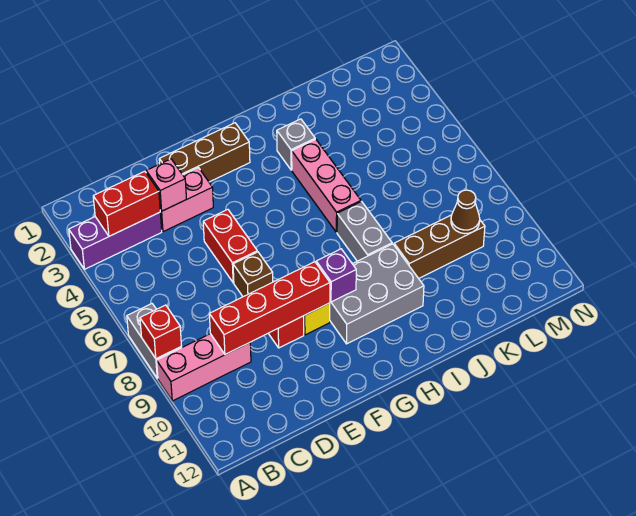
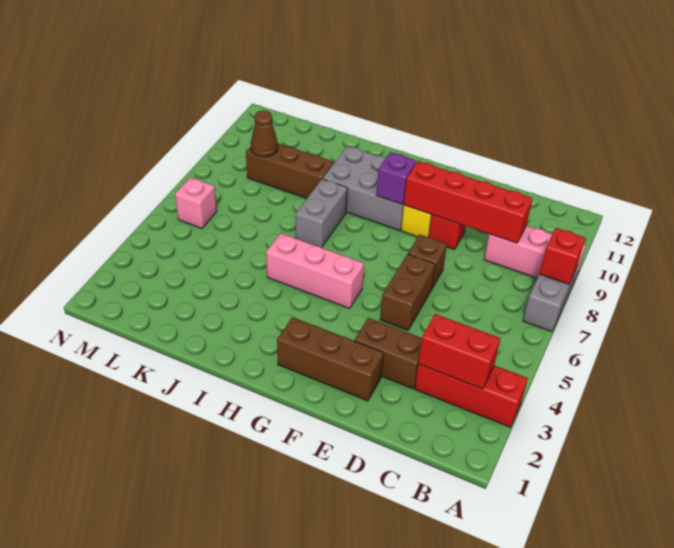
purple 1x3 brick [69,212,162,269] -> red 1x3 brick [415,364,528,427]
pink 1x2 brick [160,168,213,232] -> brown 1x2 brick [354,318,422,389]
pink 1x1 brick [146,159,186,211] -> pink 1x1 brick moved to [175,177,217,228]
red 1x2 brick [203,209,257,283] -> brown 1x2 brick [380,254,435,331]
grey 1x1 brick [277,119,315,170] -> none
pink 1x3 brick [292,139,361,232] -> pink 1x3 brick turned to [266,233,364,309]

